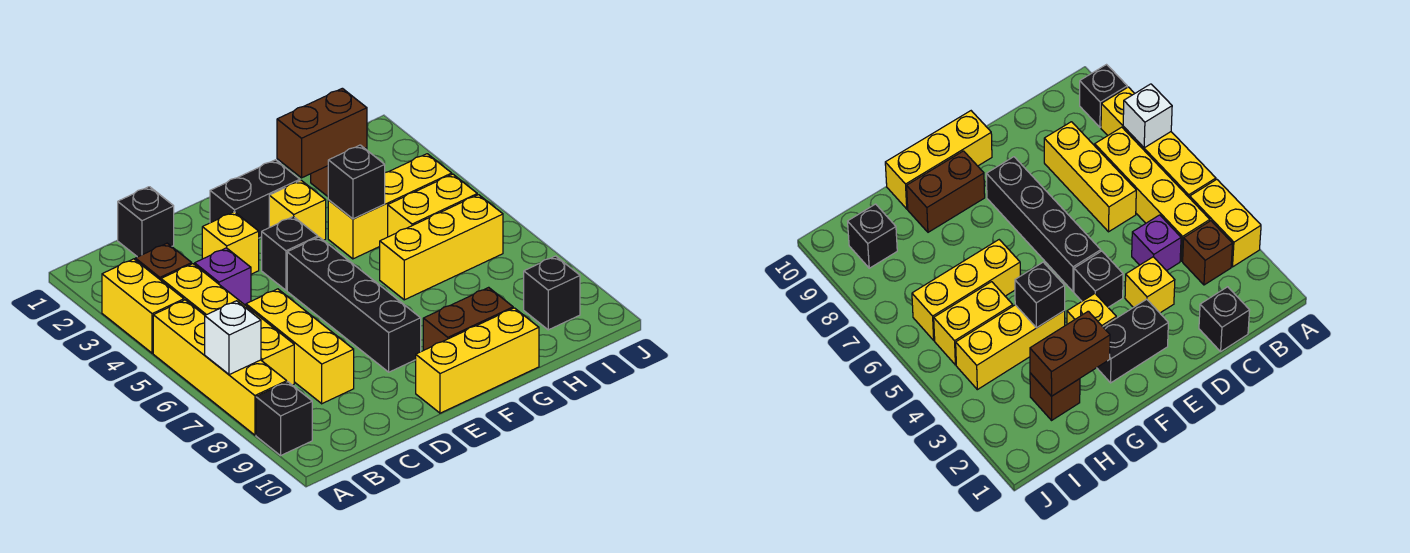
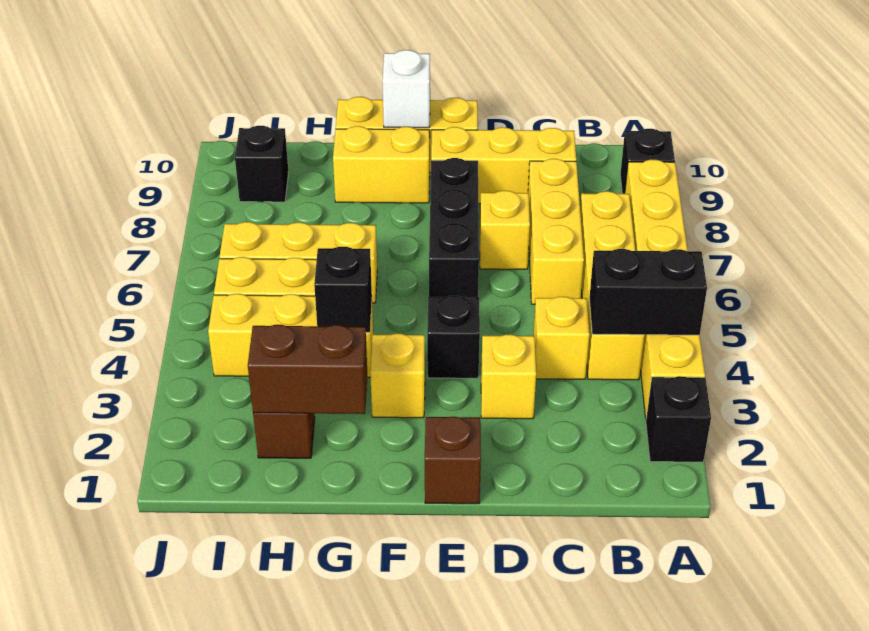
white 1x1 brick [205,301,261,375] -> white 1x1 brick moved to [382,50,430,128]
brown 1x1 brick [135,243,192,280] -> brown 1x1 brick moved to [425,417,481,504]
black 1x1 brick [118,187,174,257] -> black 1x1 brick moved to [646,376,711,462]
purple 1x1 brick [195,248,251,305] -> yellow 1x1 brick [533,297,590,379]
none -> yellow 1x3 brick [431,127,576,204]
none -> yellow 1x1 brick [480,191,530,269]
black 1x2 brick [210,160,300,238] -> black 1x2 brick moved to [589,249,707,335]
black 1x4 brick [287,237,421,372] -> black 1x3 brick [429,158,479,297]
brown 1x2 brick [423,287,513,350] -> yellow 1x2 brick [333,126,430,203]

